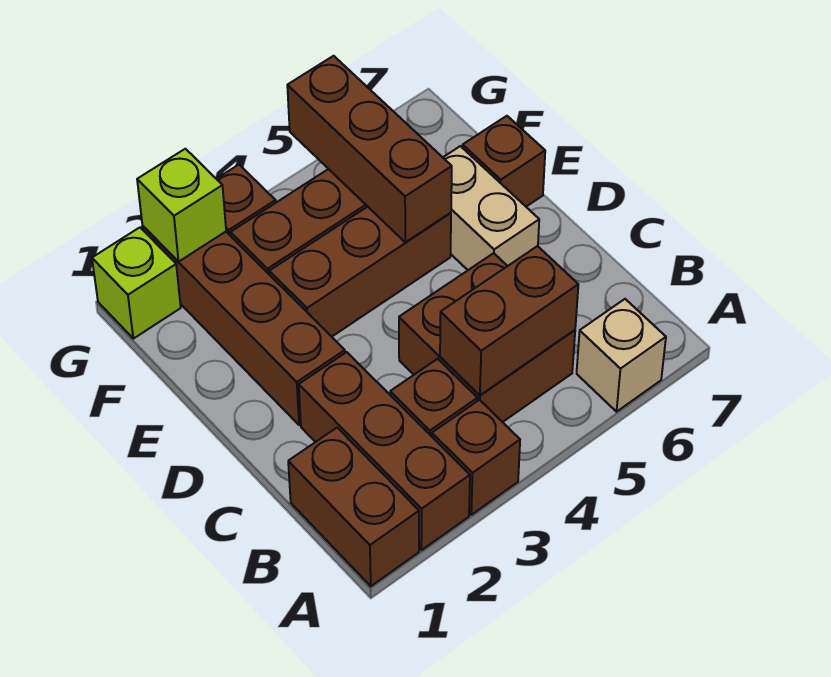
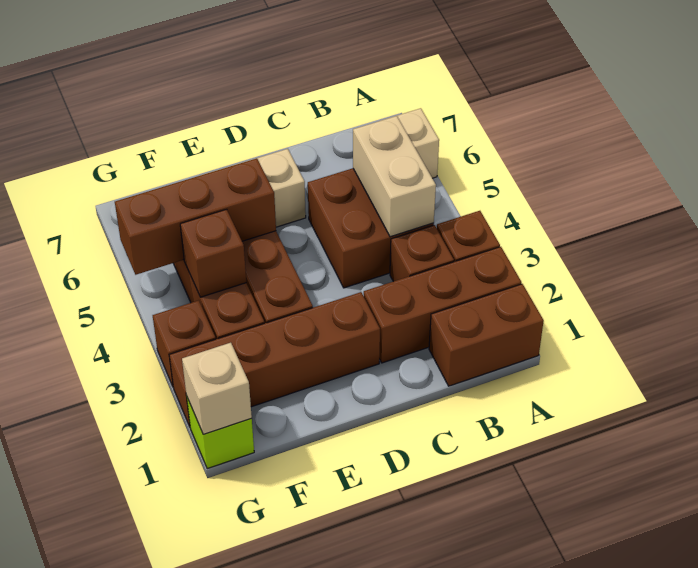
brown 1x2 brick [440,246,578,395] -> tan 1x2 brick [353,116,436,237]
brown 1x1 brick [463,116,545,207] -> brown 1x1 brick moved to [180,209,246,297]
none -> tan 1x1 brick [182,343,252,434]
lime 1x1 brick [137,149,226,261] -> none

